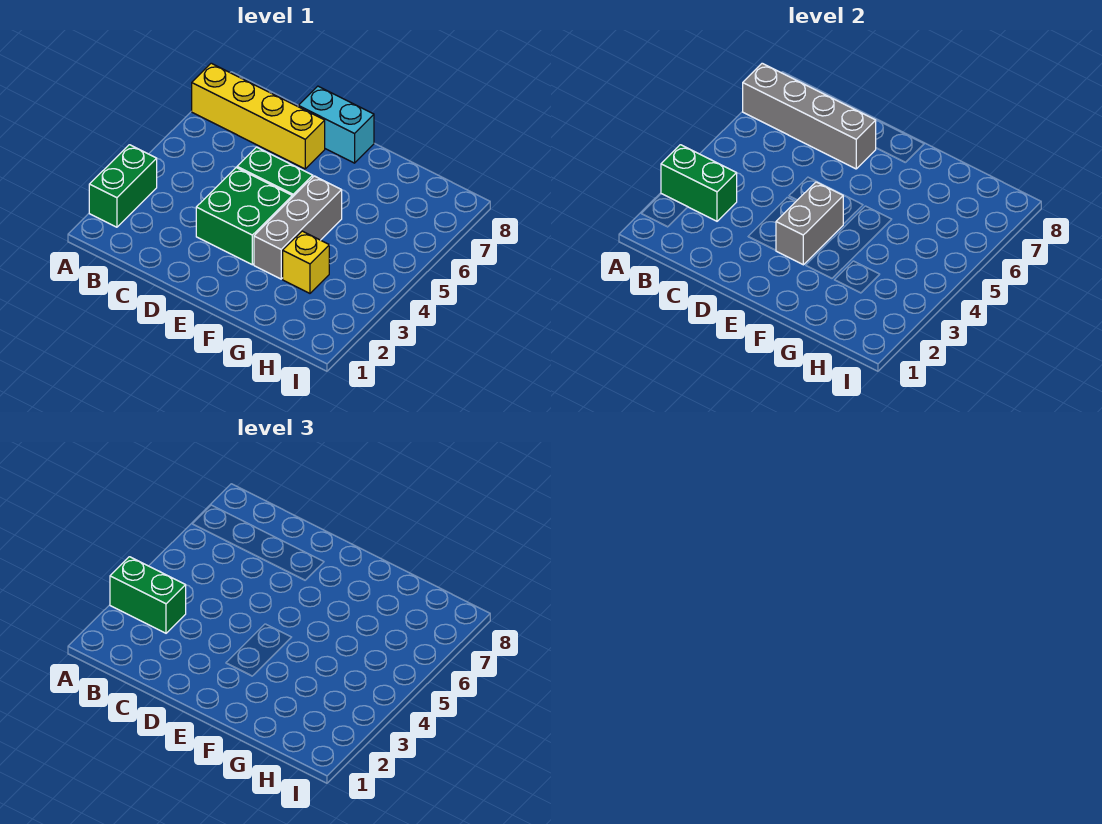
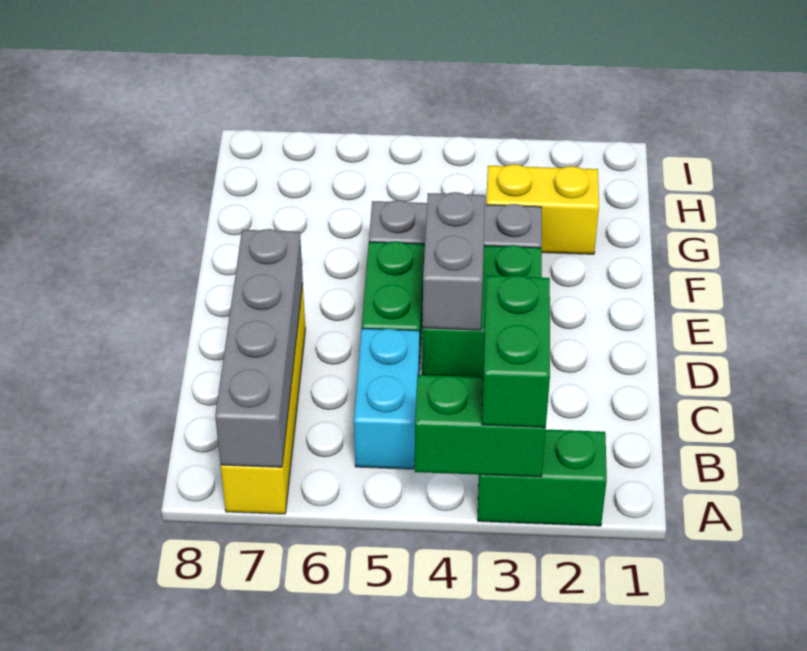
green 1x2 brick [661,145,737,221] -> green 1x2 brick turned to [415,375,546,477]
cyan 1x2 brick [298,86,374,163] -> cyan 1x2 brick moved to [354,329,419,469]
grey 1x2 brick [776,182,843,265] -> grey 1x2 brick turned to [423,192,485,330]
yellow 1x1 brick [283,231,329,293] -> yellow 1x2 brick [486,164,599,254]

